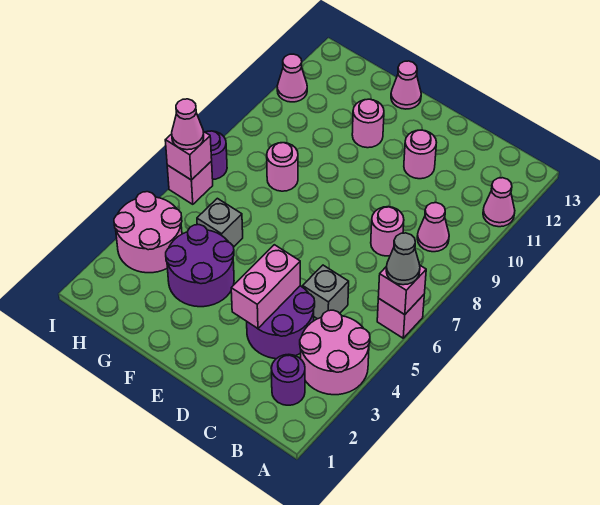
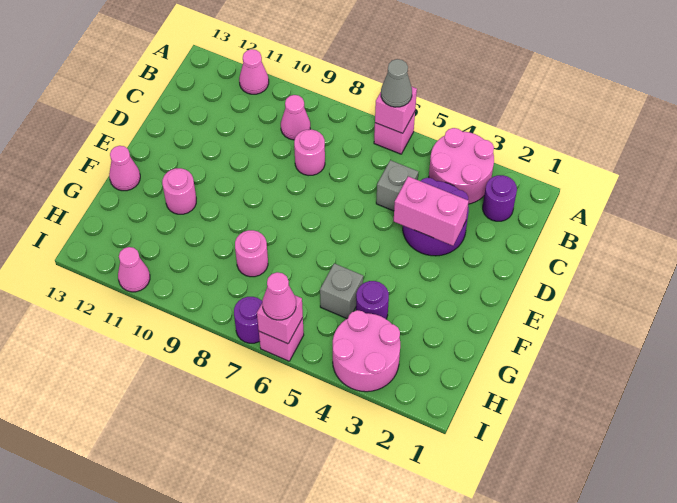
pink 1x1 round brick [404,130,437,179] -> none
purple 2x2 round brick [166,225,234,307] -> purple 1x1 round brick [356,281,389,319]

